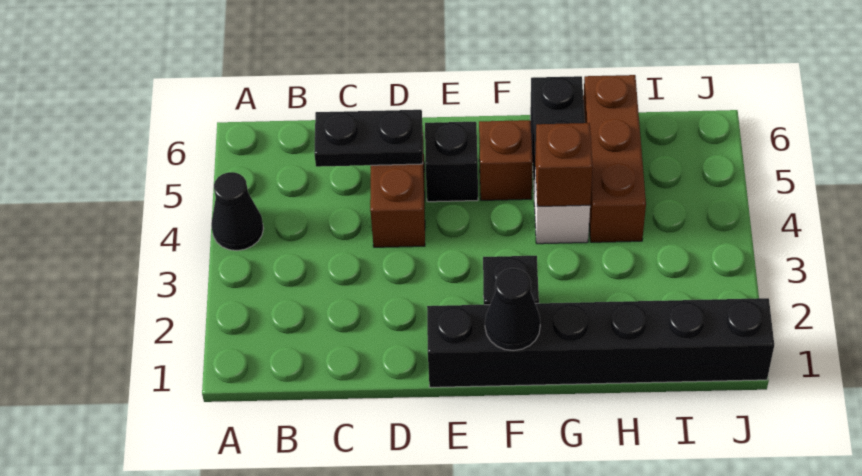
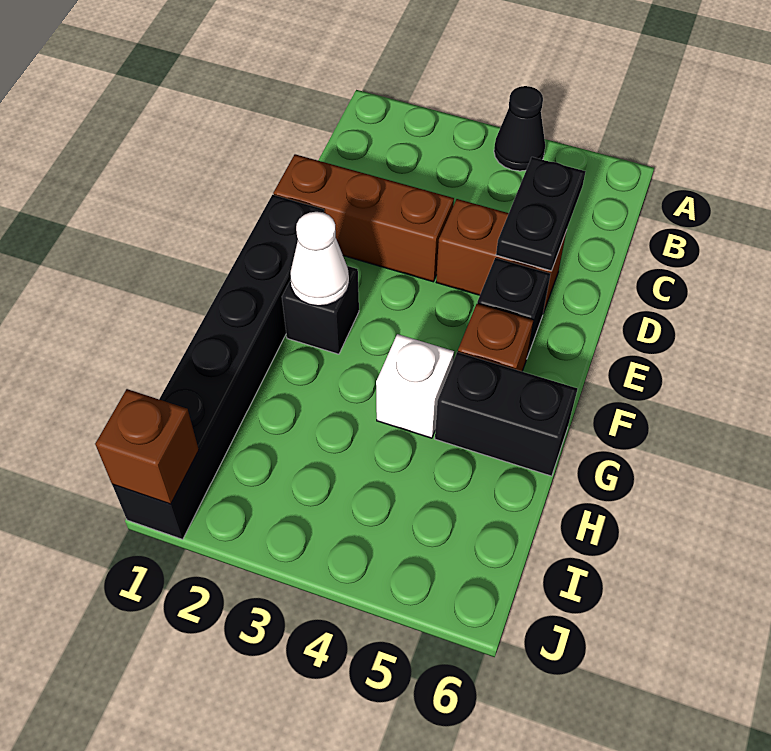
black 1x1 cone [485,268,540,351] -> none
none -> white 1x1 cone [290,212,349,306]
brown 1x1 brick [535,123,593,207] -> brown 1x1 brick moved to [95,389,199,504]
brown 1x3 brick [583,75,646,242] -> brown 1x3 brick moved to [273,154,454,282]

